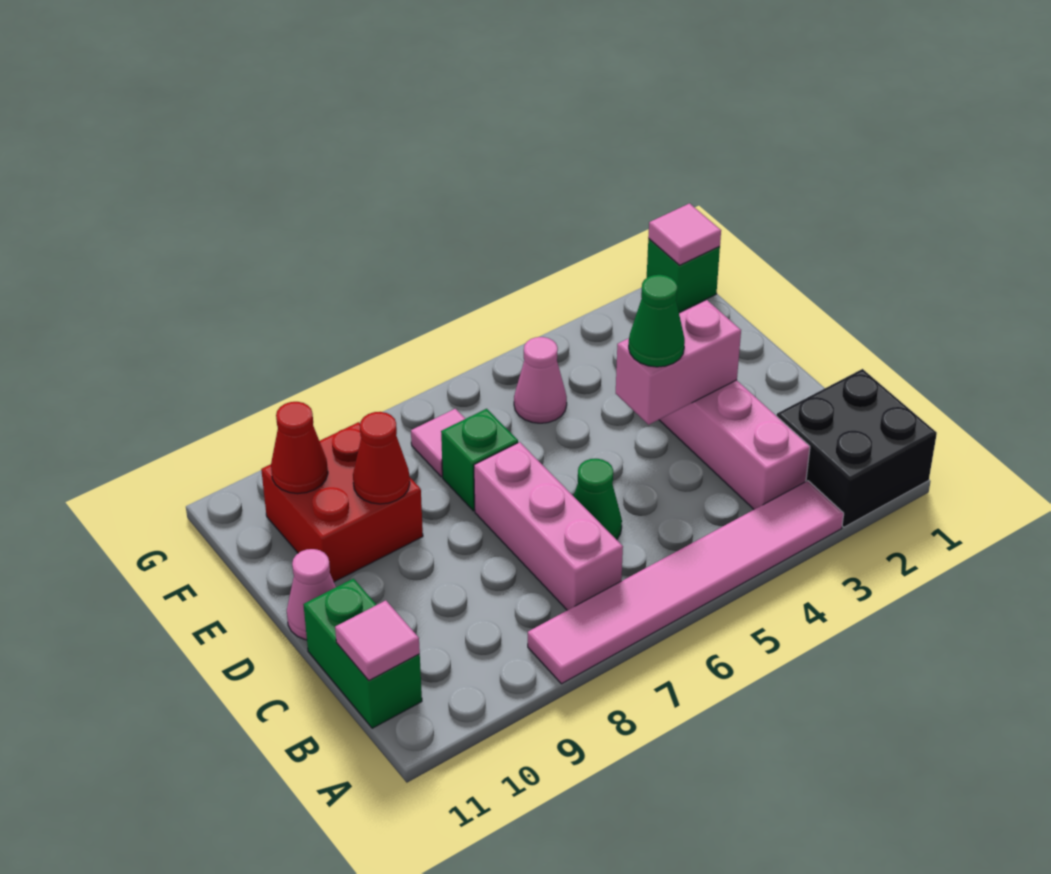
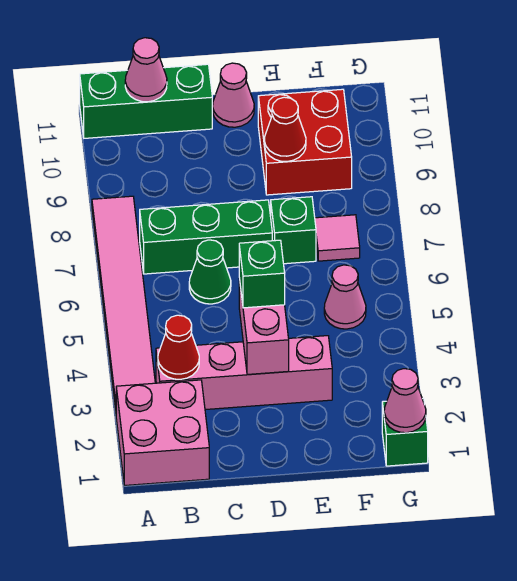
black 2x2 brick [777,369,937,527] -> pink 2x2 brick [116,380,209,485]
pink 1x3 brick [474,442,623,610] -> green 1x3 brick [140,200,272,274]
green 1x2 brick [303,579,422,728] -> green 1x3 brick [80,64,212,138]
pink 1x1 tile [335,600,420,680] -> pink 1x1 cone [125,38,167,102]
green 1x1 cone [629,275,685,367] -> green 1x1 brick [239,240,285,308]
red 1x1 cone [271,402,328,494] -> red 1x1 cone moved to [158,315,199,379]
pink 1x1 tile [648,203,721,265] -> pink 1x1 cone [384,369,426,433]

